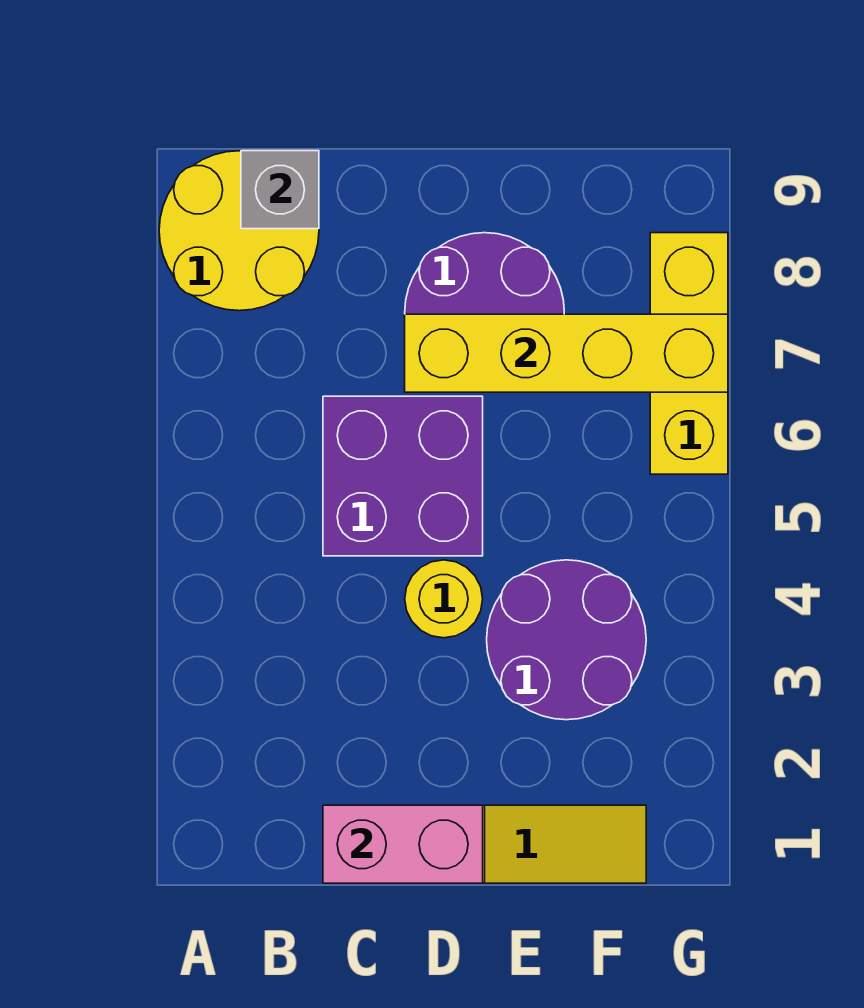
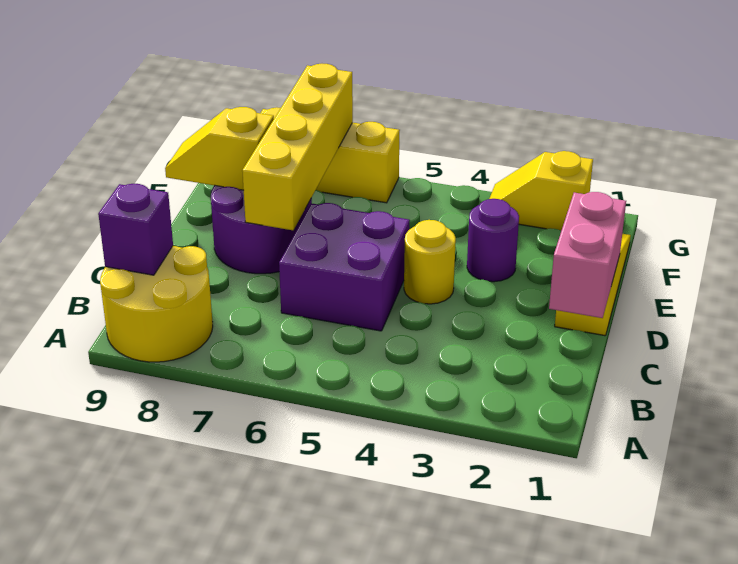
grey 1x1 brick [241,151,319,229] -> purple 1x1 brick [98,184,173,275]
purple 2x2 round brick [487,560,646,720] -> purple 1x1 round brick [467,199,519,282]
none -> yellow 1x2 slope [165,107,274,190]
none -> yellow 1x2 slope [489,151,593,231]

